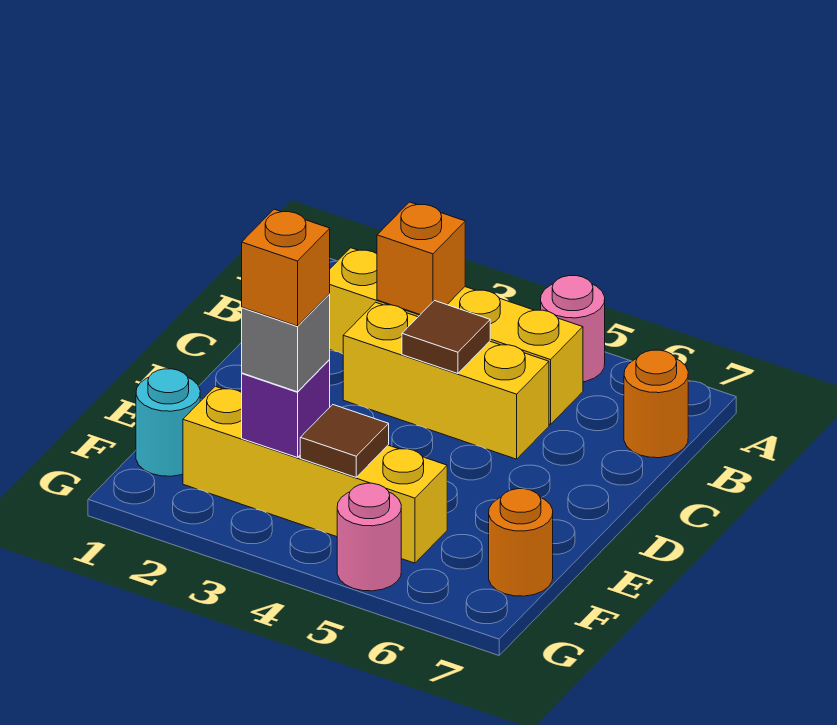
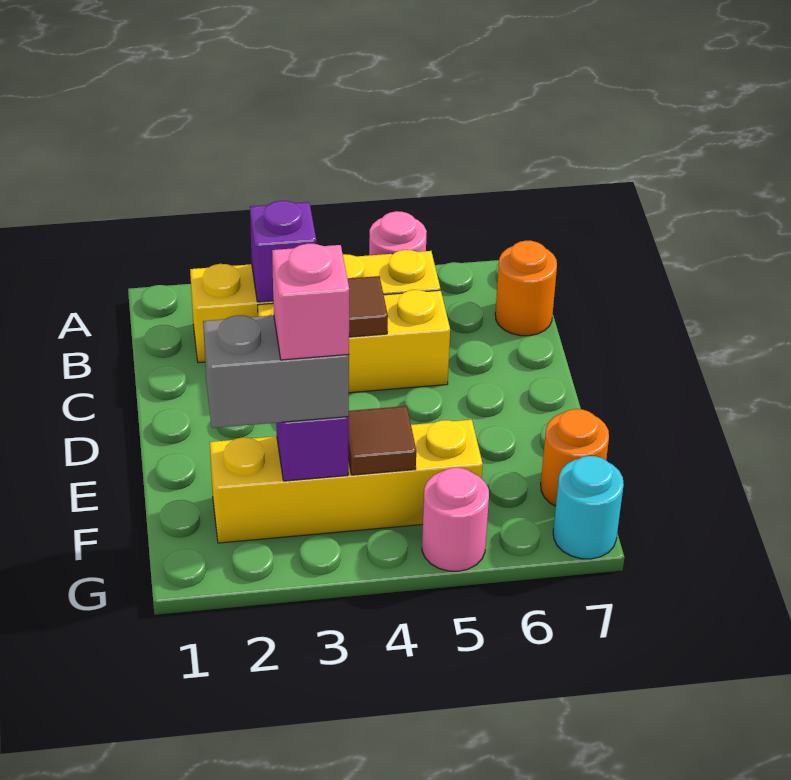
orange 1x1 brick [377,202,465,315] -> purple 1x1 brick [250,201,316,302]
cyan 1x1 round brick [136,369,200,476] -> cyan 1x1 round brick moved to [553,456,624,559]
grey 1x1 brick [242,294,330,392] -> grey 1x2 brick [203,315,349,428]
orange 1x1 brick [242,209,330,326] -> pink 1x1 brick [272,244,349,360]

